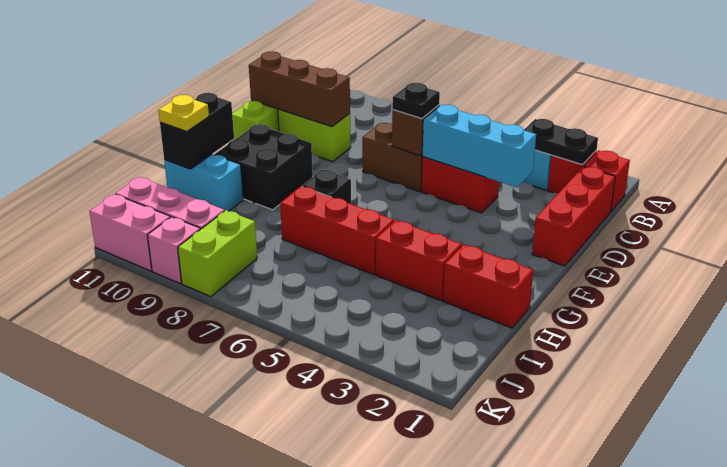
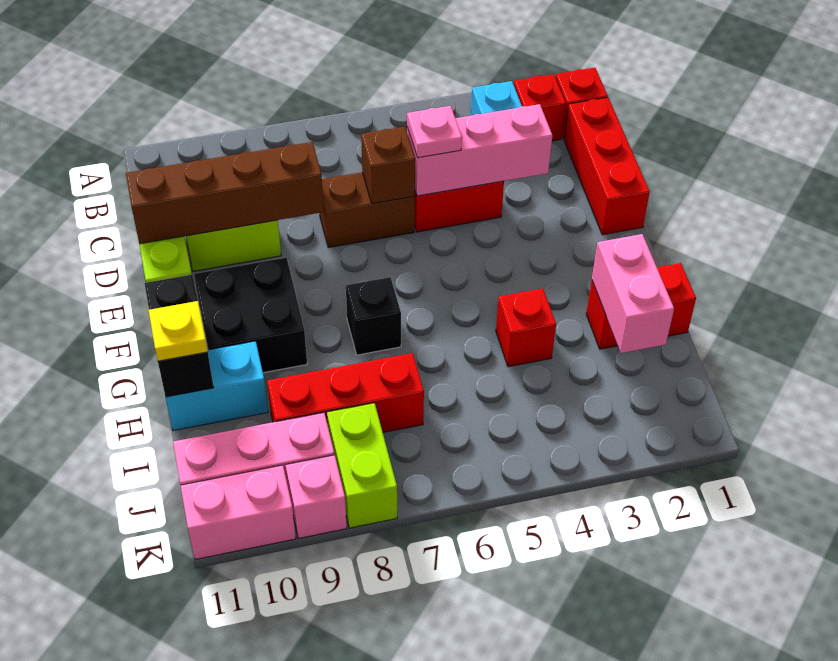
black 1x2 plate [524,119,598,165] -> none
cyan 1x3 brick [422,105,536,187] -> pink 1x3 brick [407,104,552,196]
none -> pink 1x1 plate [407,106,462,158]
black 1x1 plate [392,83,440,119] -> none
brown 1x3 brick [249,51,350,127] -> brown 1x4 brick [126,142,324,244]
none -> pink 1x2 brick [592,234,674,353]
red 1x2 brick [376,220,462,301] -> red 1x1 brick [496,288,556,367]
red 1x3 brick [280,186,394,275] -> red 1x3 brick moved to [267,353,424,432]

